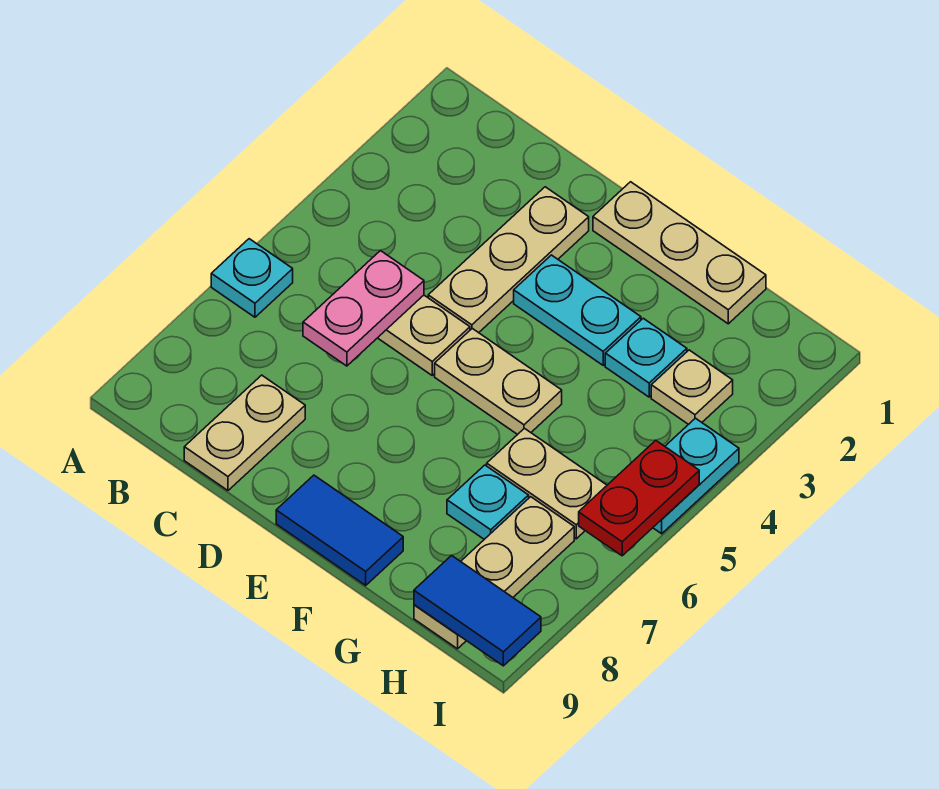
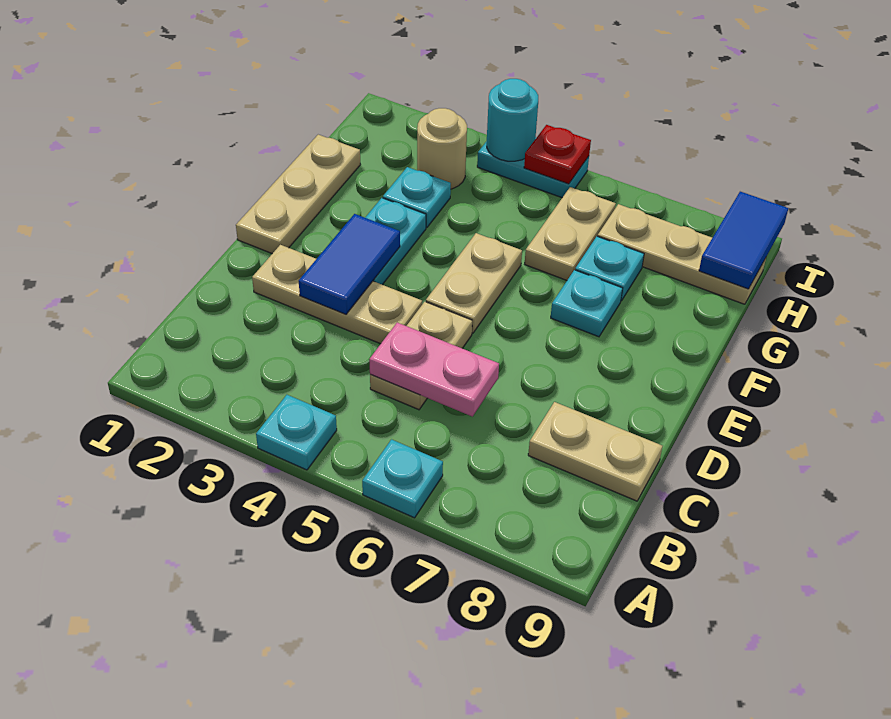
none -> cyan 1x1 plate [256,395,337,470]
blue 1x2 tile [276,475,403,585] -> blue 1x2 tile moved to [299,214,400,314]
none -> cyan 1x1 plate [551,270,623,337]
tan 1x1 plate [651,350,733,424] -> tan 1x1 round brick [417,108,467,189]
none -> cyan 1x1 round brick [487,79,538,161]
red 1x2 plate [579,440,699,556] -> red 1x1 plate [524,125,591,184]

